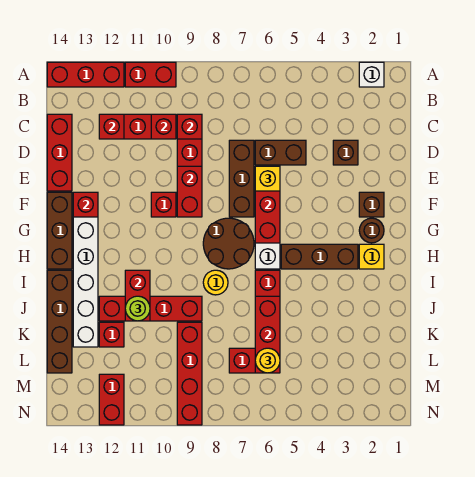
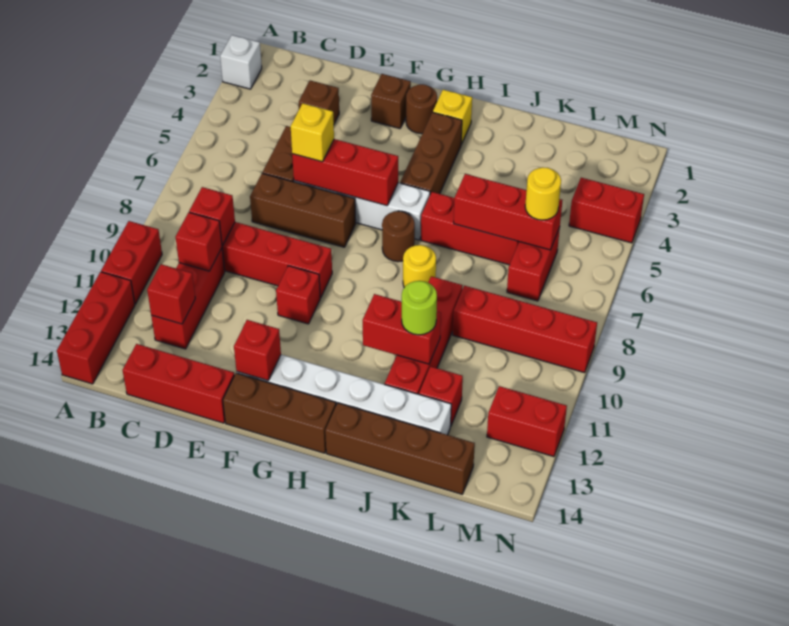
red 1x2 brick [177,166,202,217] -> red 1x2 brick moved to [569,178,644,243]
brown 2x2 round brick [203,218,254,269] -> brown 1x1 round brick [382,211,415,262]

